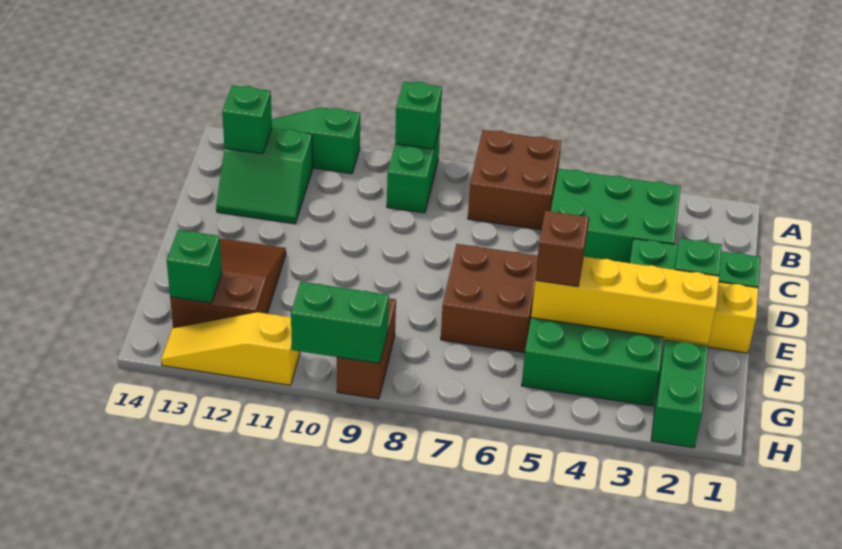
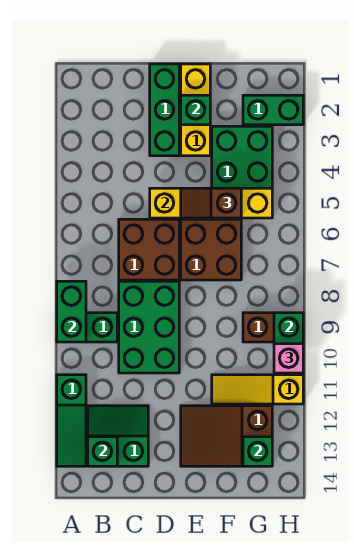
brown 2x2 brick [468,130,561,230] -> brown 2x2 brick moved to [119,219,179,280]
green 1x1 brick [395,81,442,149] -> green 1x2 brick [57,281,86,342]
green 2x3 brick [551,169,681,263] -> green 2x3 brick moved to [119,281,179,373]
green 2x2 slope [216,128,313,224] -> green 2x2 slope turned to [88,406,148,466]
yellow 1x4 brick [531,256,719,344] -> yellow 1x4 brick turned to [150,188,272,218]
none -> pink 1x1 brick [274,344,303,373]
yellow 1x3 slope [161,312,300,385] -> yellow 1x3 slope turned to [212,375,303,404]

